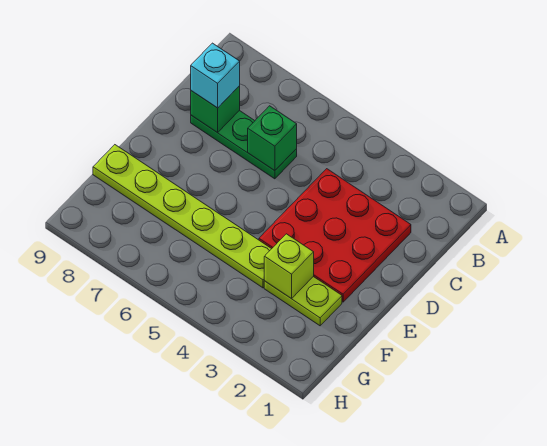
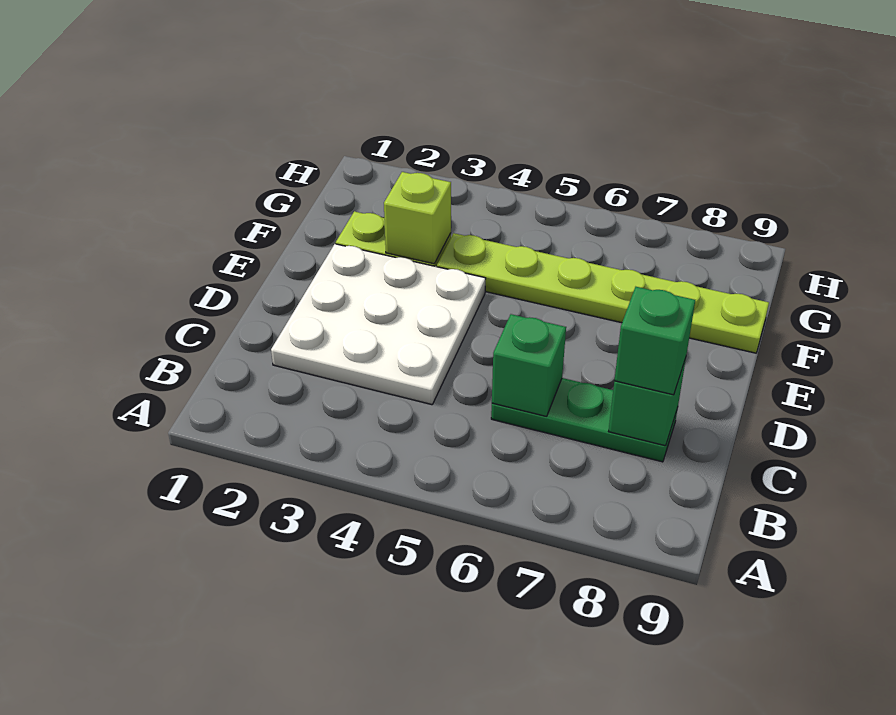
red 3x3 plate [259,169,411,302] -> white 3x3 plate [271,244,486,405]
cyan 1x1 brick [191,43,240,108] -> green 1x1 brick [614,287,695,395]

